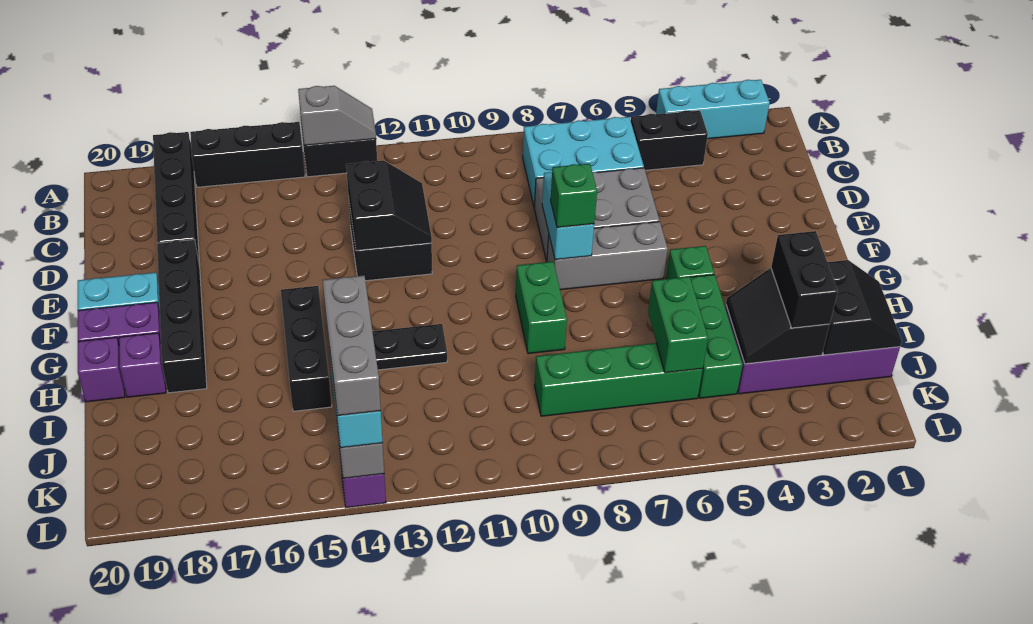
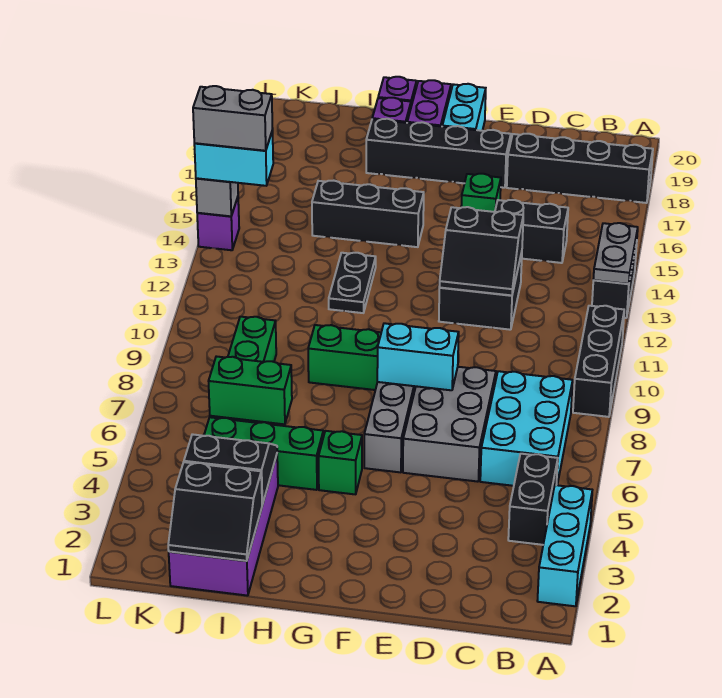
grey 1x2 slope [298,86,376,145] -> grey 1x2 plate [593,223,638,284]
black 1x3 brick [190,122,305,187] -> black 1x3 brick moved to [573,306,624,417]
green 1x1 brick [551,164,597,228] -> green 1x1 brick moved to [461,174,501,212]
black 1x2 brick [771,231,838,328] -> black 1x2 brick moved to [495,200,568,263]
grey 1x3 brick [323,275,381,416] -> grey 1x2 brick [193,86,273,151]

